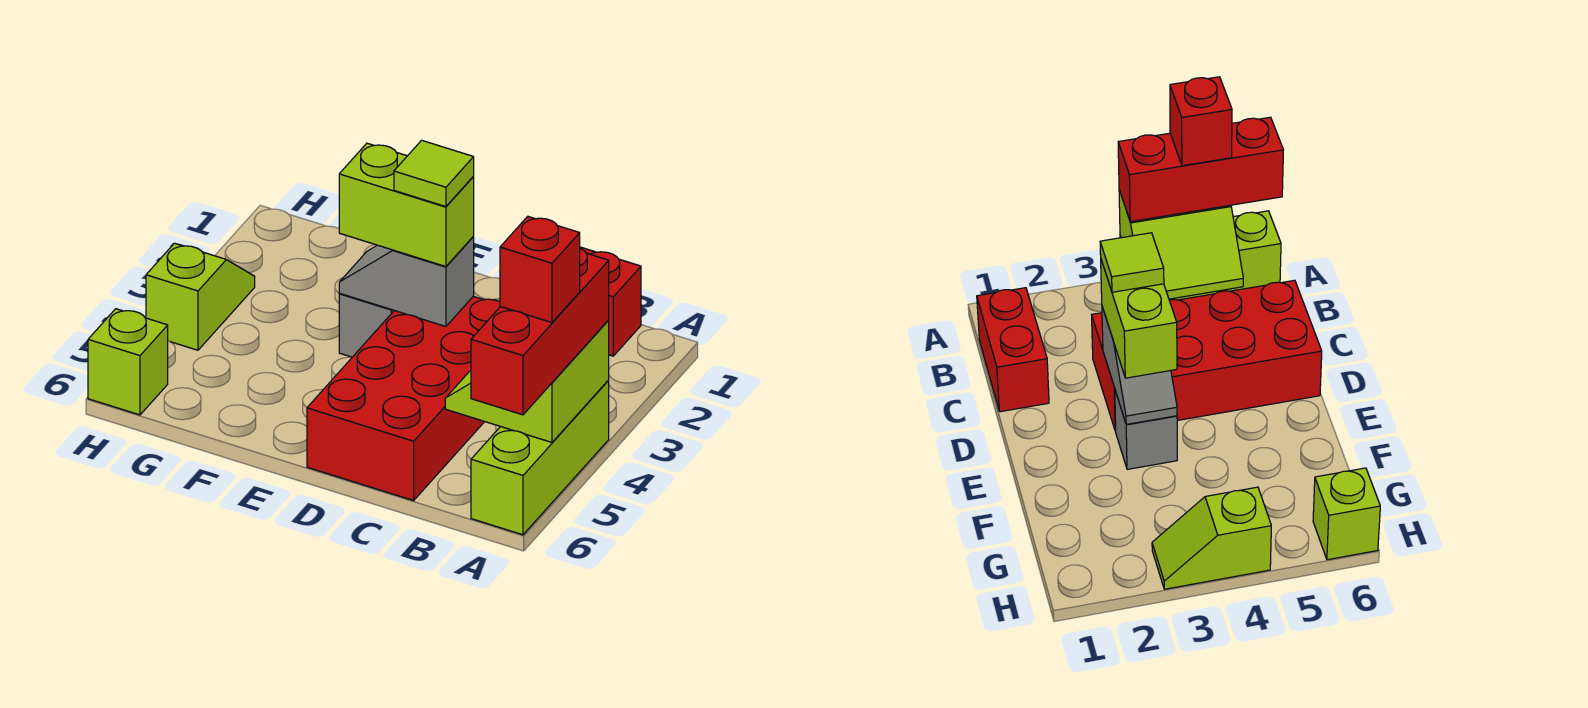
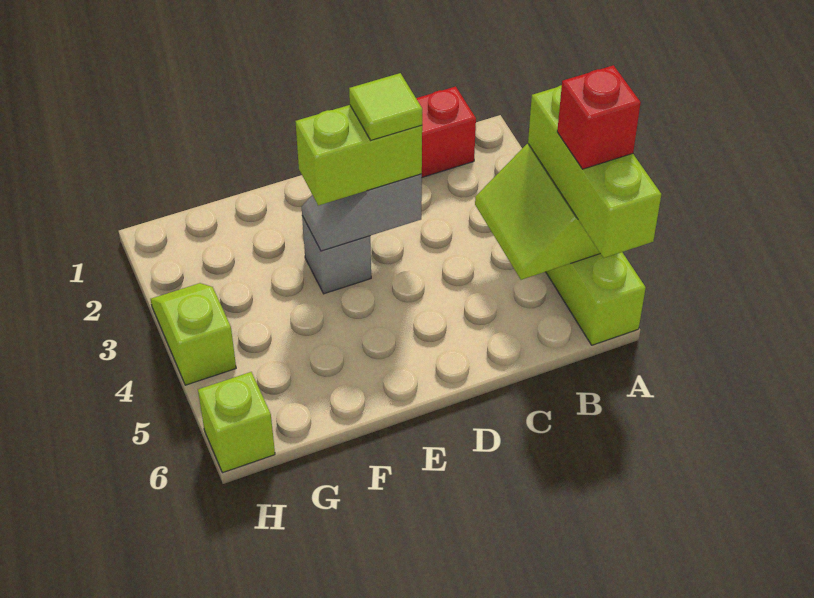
red 1x3 brick [471,248,609,415] -> lime 1x3 brick [528,85,661,258]
red 2x4 brick [307,296,500,501] -> none

